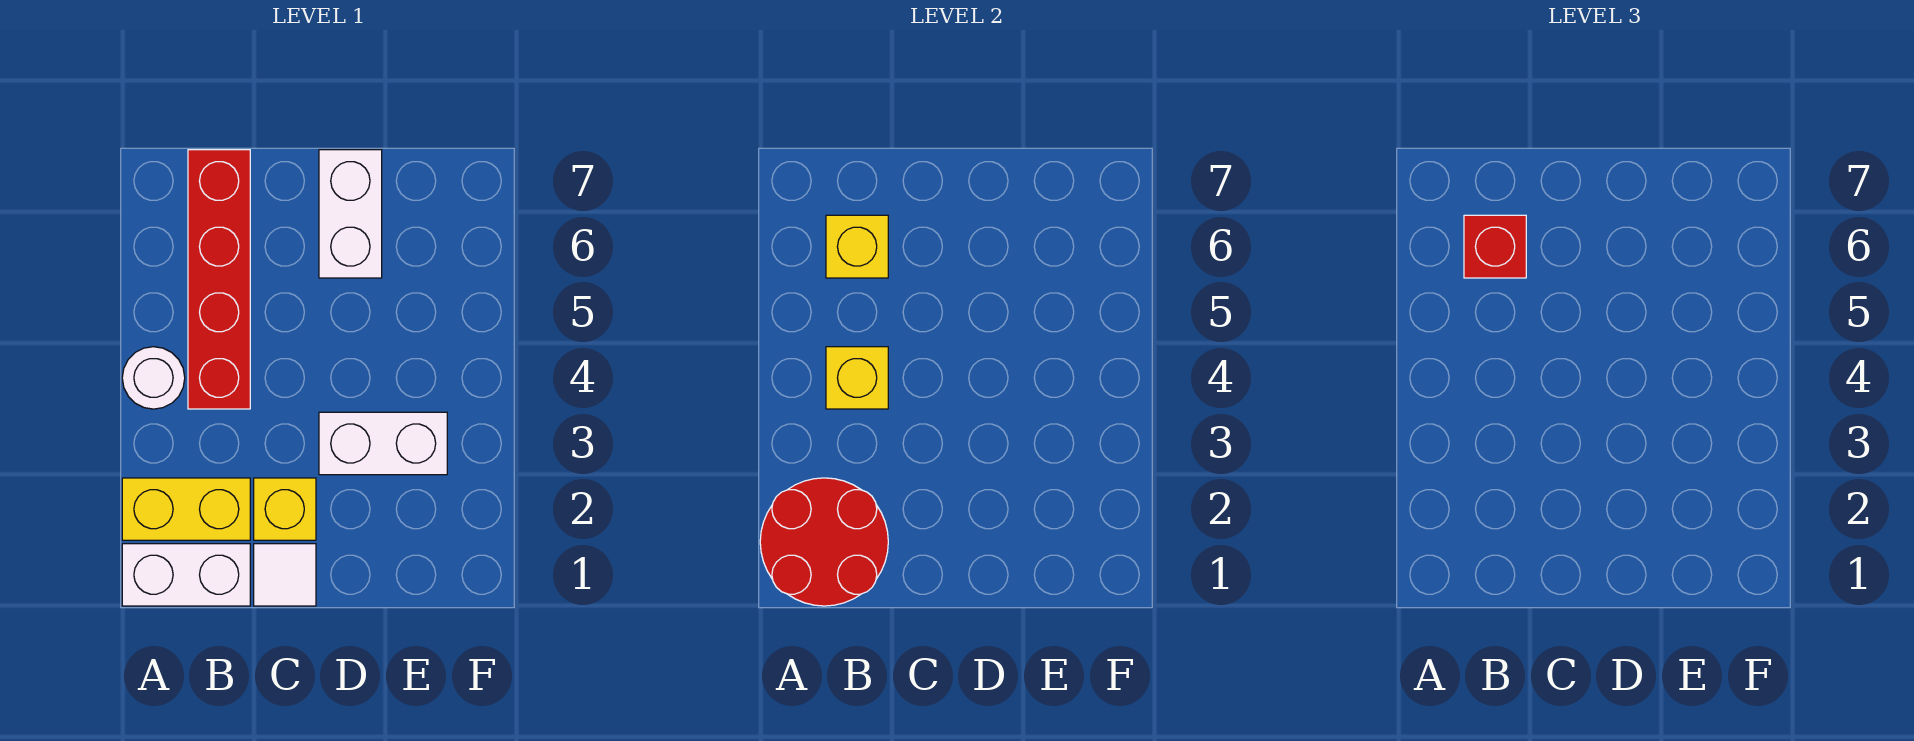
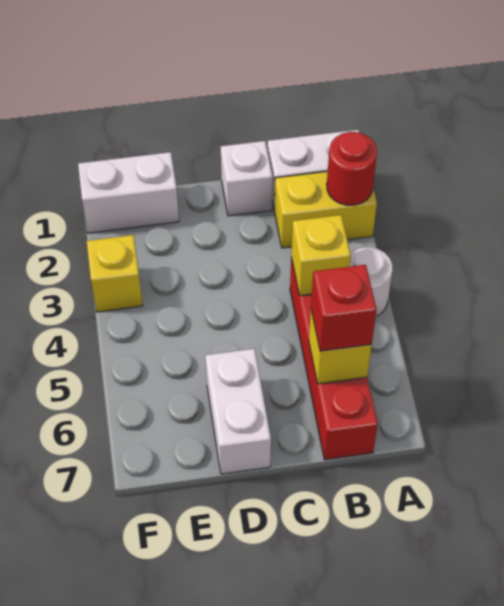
red 2x2 round brick [760,478,888,606] -> red 1x1 round brick [327,132,377,205]
white 1x1 tile [254,544,316,606] -> white 1x1 brick [221,141,273,216]
yellow 1x1 brick [254,478,316,540] -> yellow 1x1 brick moved to [87,235,143,312]
white 1x2 brick [319,412,447,475] -> white 1x2 brick moved to [78,152,179,233]

